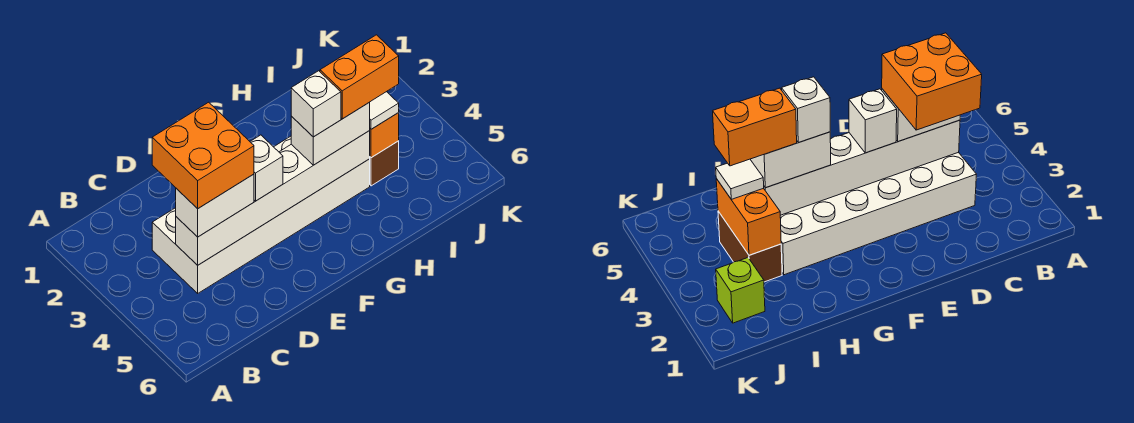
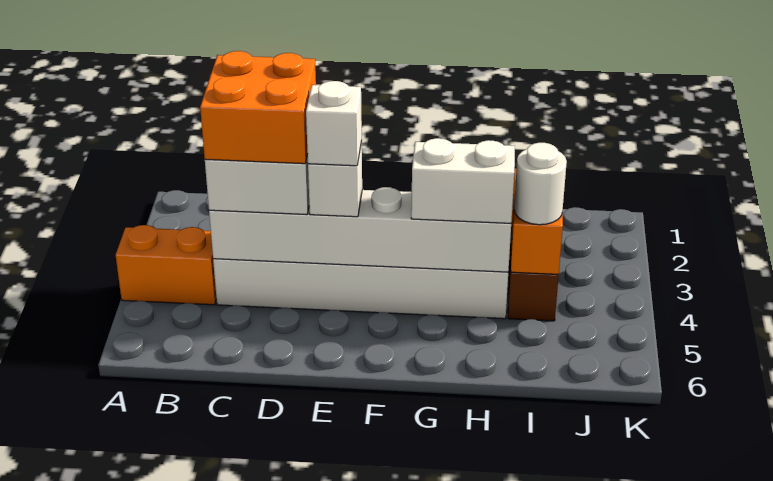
white 1x1 brick [291,71,341,137] -> white 1x1 brick moved to [306,81,362,166]
orange 1x2 brick [320,35,399,119] -> orange 1x2 brick moved to [116,225,216,305]
white 1x1 tile [370,92,399,129] -> white 1x1 round brick [514,143,567,225]
lime 1x1 brick [716,258,765,323] -> none

